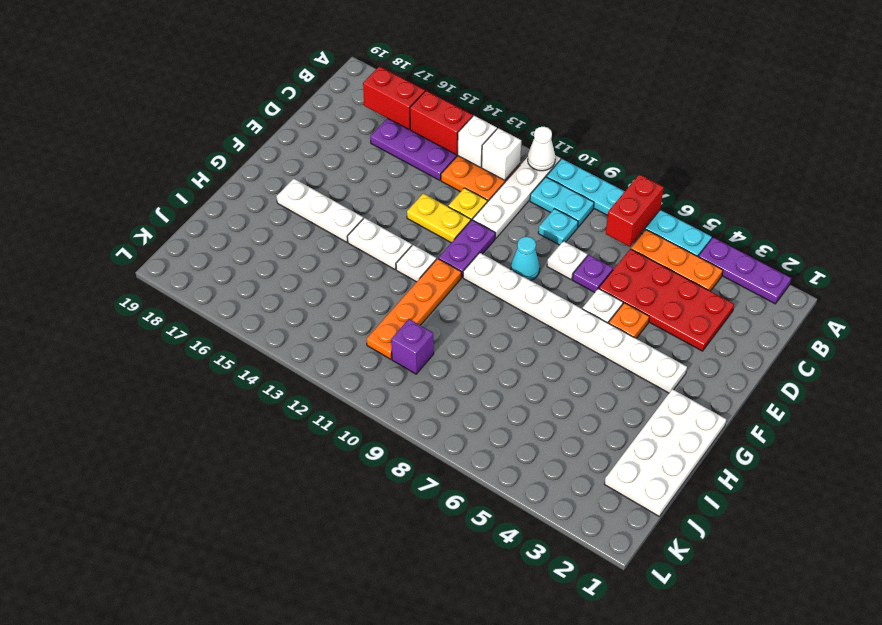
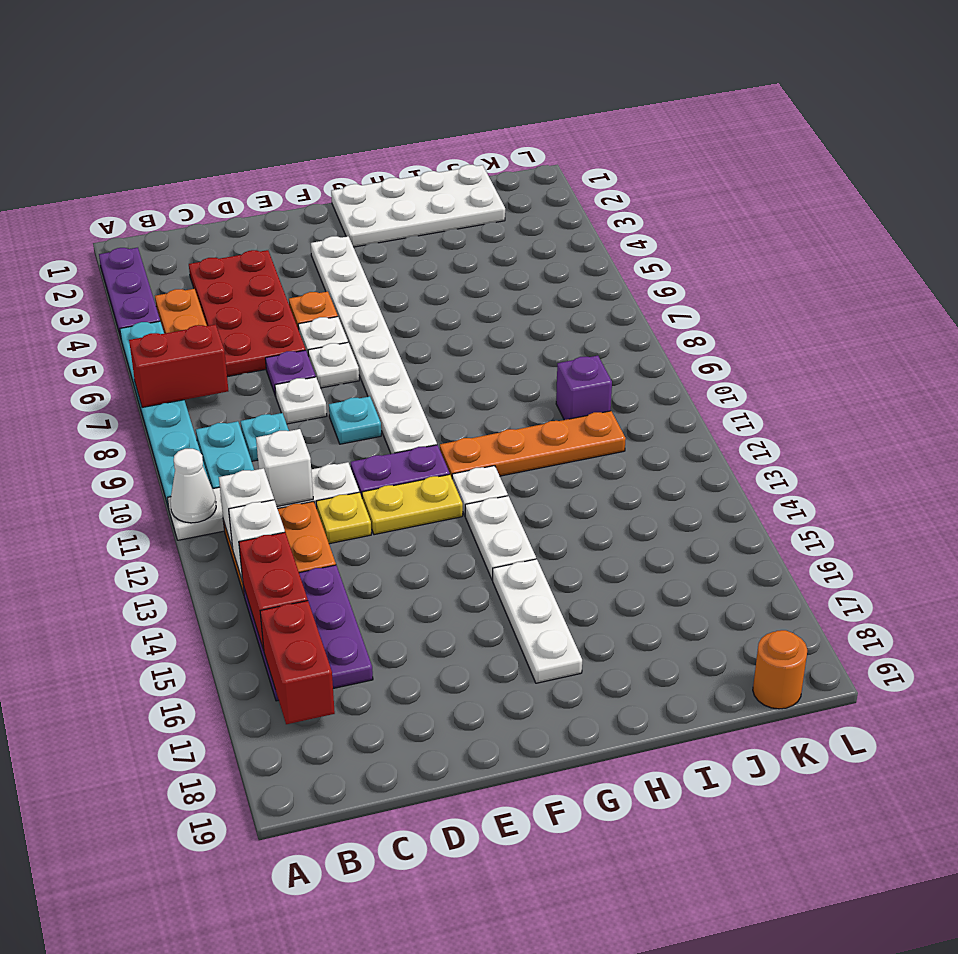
none -> white 1x1 brick [256,429,313,507]
none -> white 1x1 plate [308,343,359,388]
cyan 1x1 cone [511,237,540,280] -> cyan 1x1 plate [329,396,381,444]
yellow 1x2 plate [407,193,471,243] -> yellow 1x2 plate turned to [362,474,463,535]
none -> orange 1x1 round brick [753,630,807,709]

